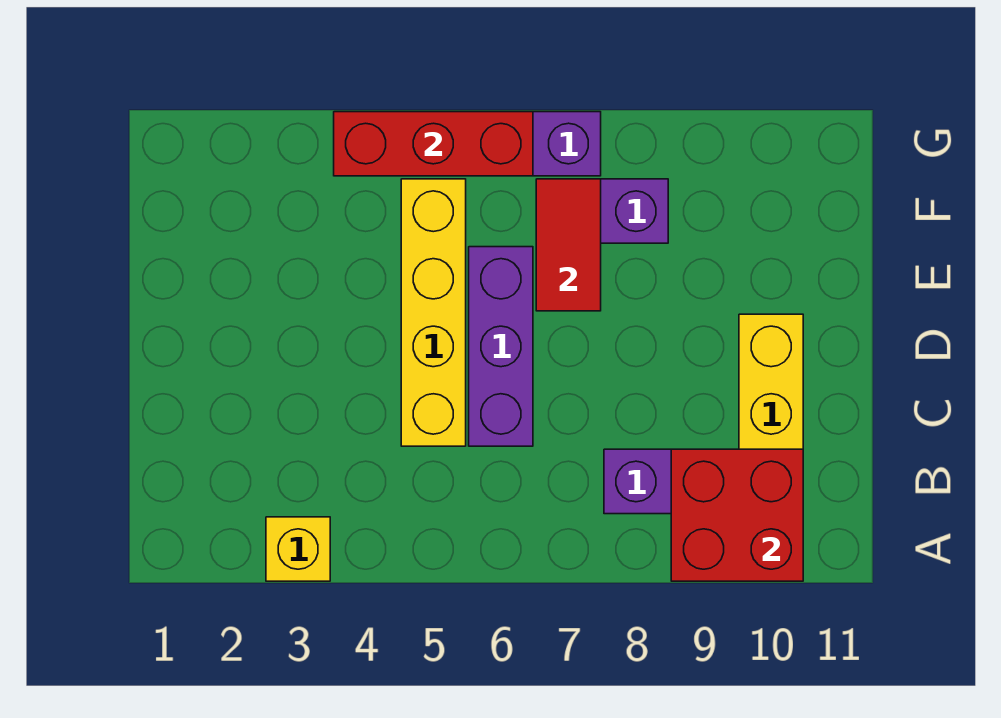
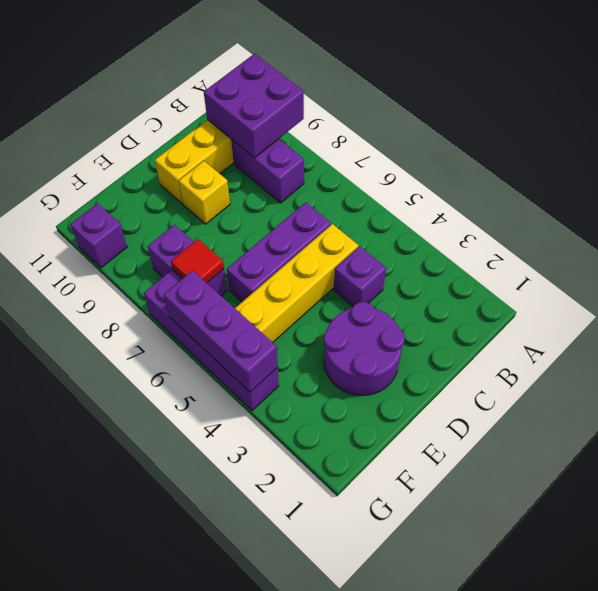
yellow 1x1 brick [266,517,330,581] -> yellow 1x1 brick moved to [179,161,230,224]
red 2x2 brick [671,449,803,581] -> purple 2x2 brick [204,54,304,158]
none -> purple 1x1 brick [334,246,386,306]
none -> purple 2x2 round brick [324,302,405,395]
red 1x2 tile [536,179,601,311] -> red 1x1 tile [171,239,224,283]
red 1x3 brick [334,112,533,176] -> purple 1x3 brick [164,271,278,392]
none -> purple 1x1 brick [71,203,127,268]

